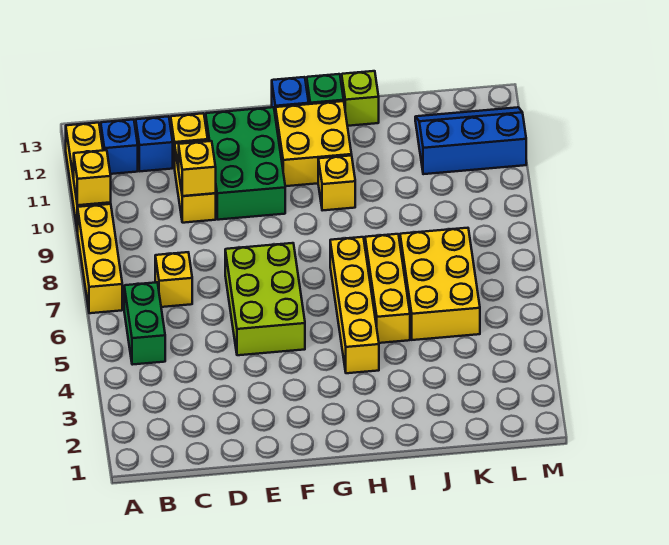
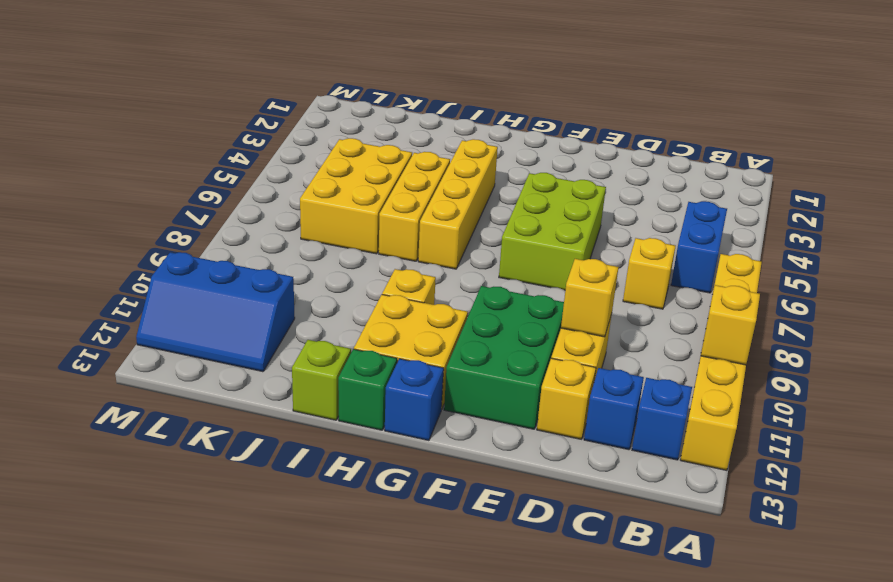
green 1x2 brick [124,282,165,365] -> blue 1x2 brick [671,201,727,293]

